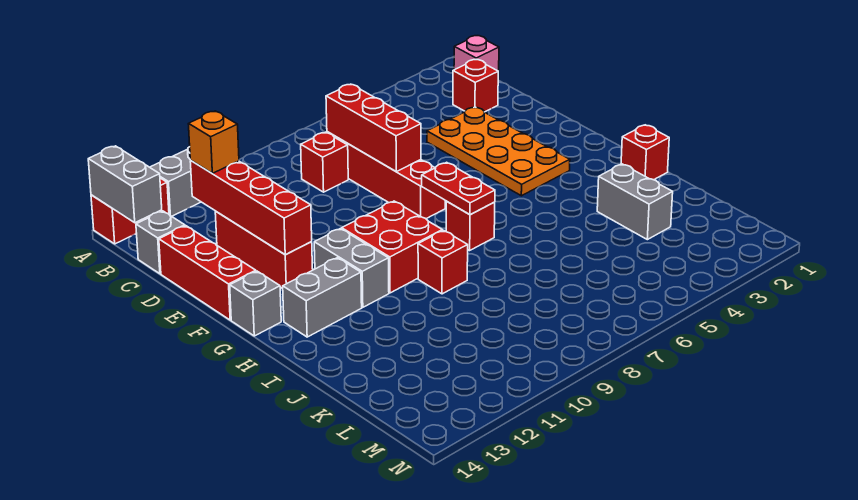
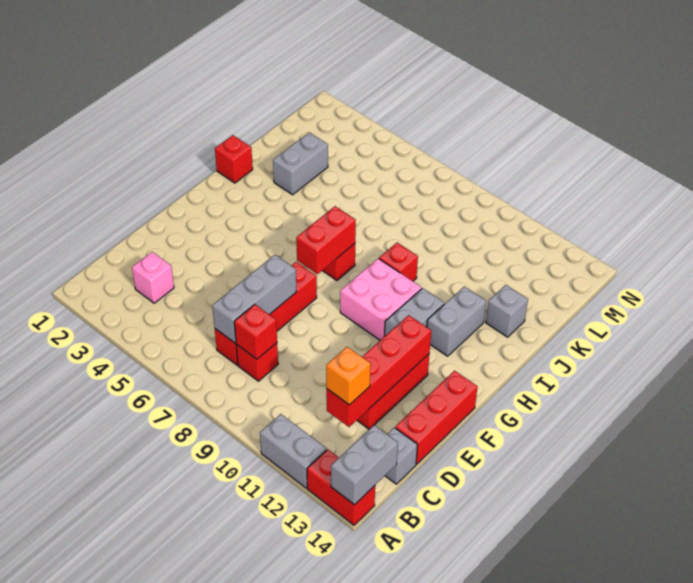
pink 1x1 brick [454,36,499,81] -> pink 1x1 brick moved to [132,252,174,303]
red 1x1 brick [453,60,498,112] -> red 1x1 brick moved to [234,304,277,359]
red 1x3 brick [326,84,421,172] -> grey 1x3 brick [212,255,296,343]
orange 2x4 plate [427,107,570,196] -> none
red 1x2 plate [422,162,495,215] -> red 1x2 brick [296,206,356,274]
red 2x2 brick [342,201,442,293] -> pink 2x2 brick [340,259,422,340]
grey 1x1 brick [230,271,281,336] -> grey 1x1 brick moved to [486,285,528,337]
grey 1x2 brick [283,258,362,337] -> grey 1x2 brick turned to [427,286,486,356]

